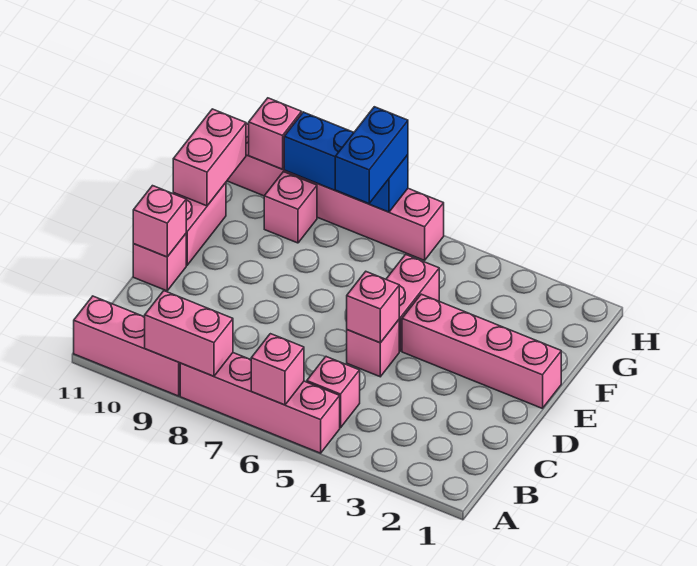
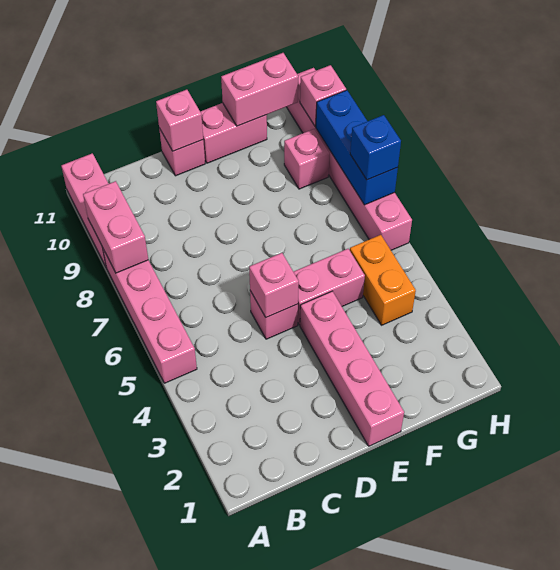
pink 1x1 brick [251,334,304,405] -> none
pink 1x1 brick [307,357,360,428] -> none
none -> orange 1x2 brick [350,235,416,325]
blue 1x2 brick [335,107,408,203] -> blue 1x1 brick [350,115,401,180]

